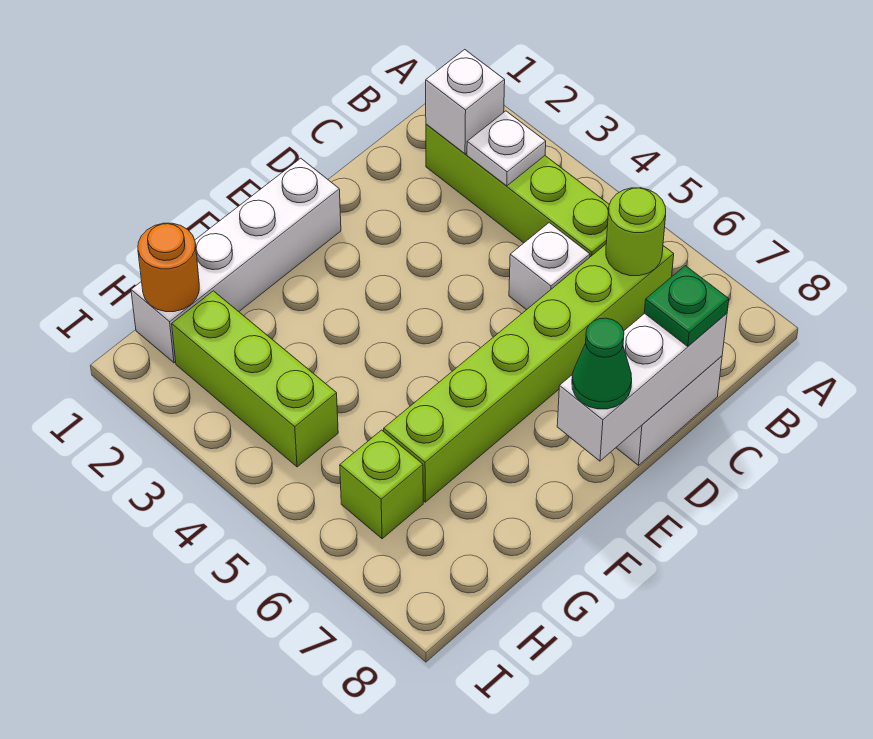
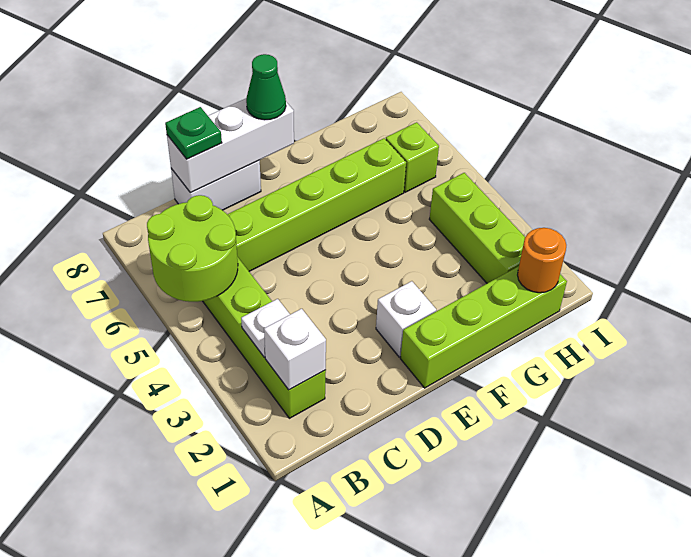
lime 1x1 round brick [606,188,666,276] -> lime 2x2 round brick [147,195,238,302]
white 1x1 brick [509,223,590,310] -> white 1x1 brick moved to [376,281,436,357]
white 1x4 brick [131,158,341,363] -> lime 1x4 brick [400,266,567,388]

